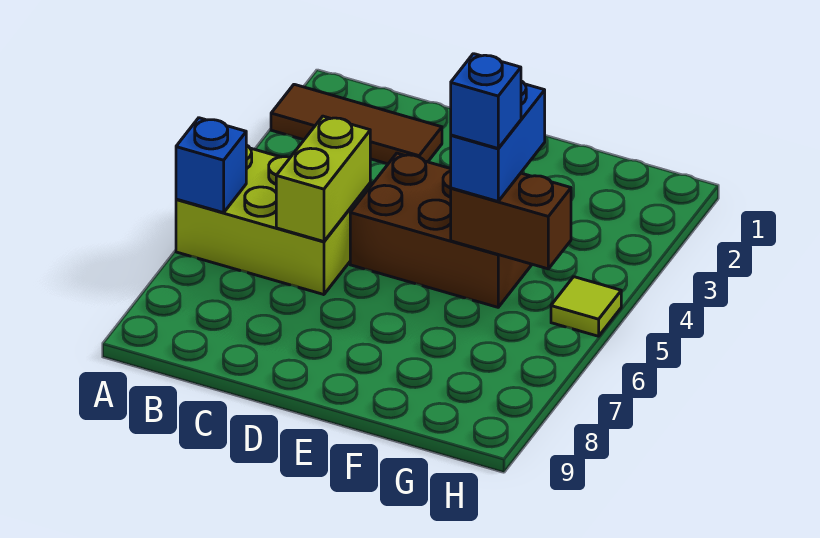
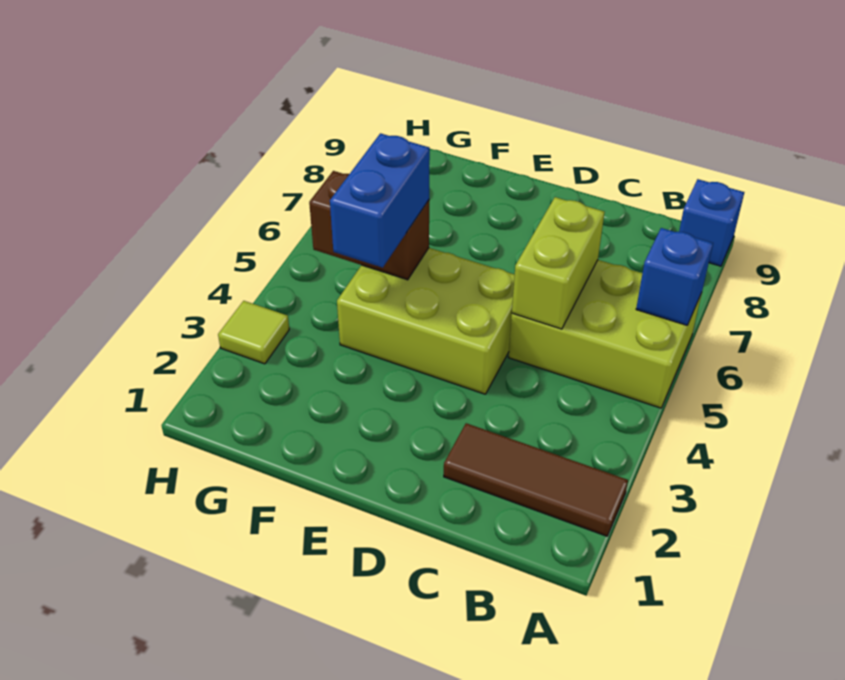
brown 2x3 brick [350,153,532,307] -> lime 2x3 brick [337,248,515,394]
blue 1x1 brick [451,54,521,148] -> blue 1x1 brick moved to [679,179,744,266]
lime 1x1 tile [551,277,621,336] -> lime 1x1 tile moved to [218,301,289,364]

